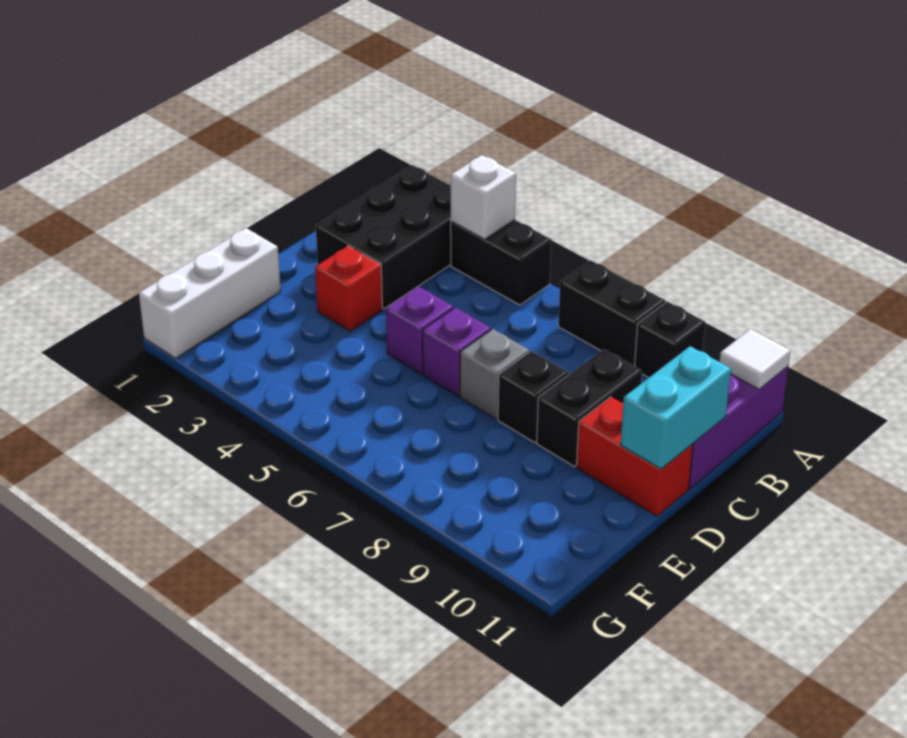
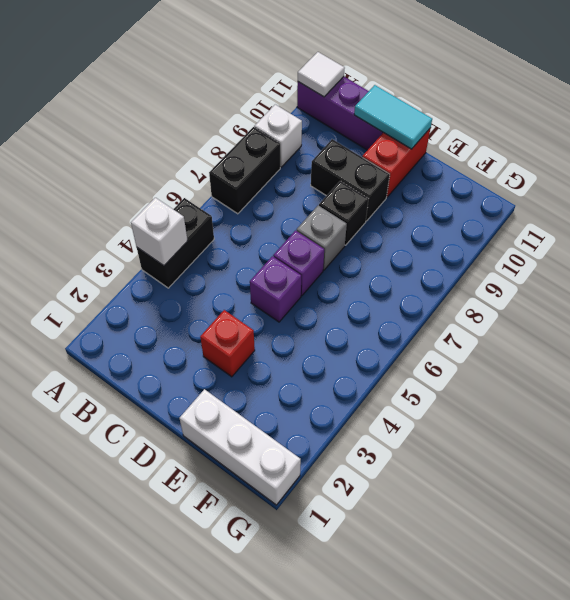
black 2x3 brick [316,165,451,309] -> none
black 1x1 brick [635,302,705,377] -> white 1x1 brick [254,104,302,167]
cyan 1x2 brick [620,346,731,469] -> cyan 1x2 tile [354,85,432,149]

